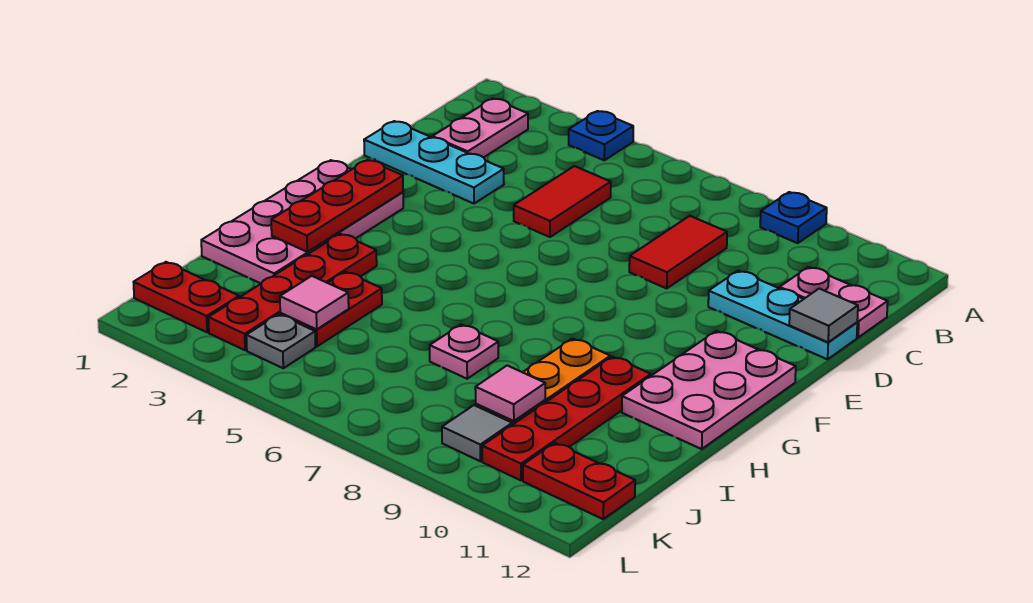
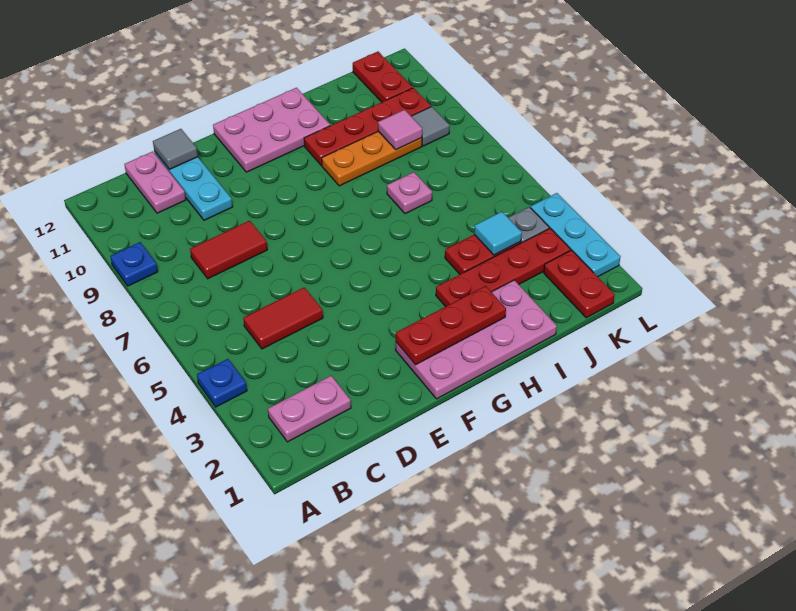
cyan 1x3 plate [364,121,504,204] -> cyan 1x3 plate moved to [531,193,620,277]
pink 1x1 tile [280,276,349,329] -> cyan 1x1 tile [474,212,522,255]

